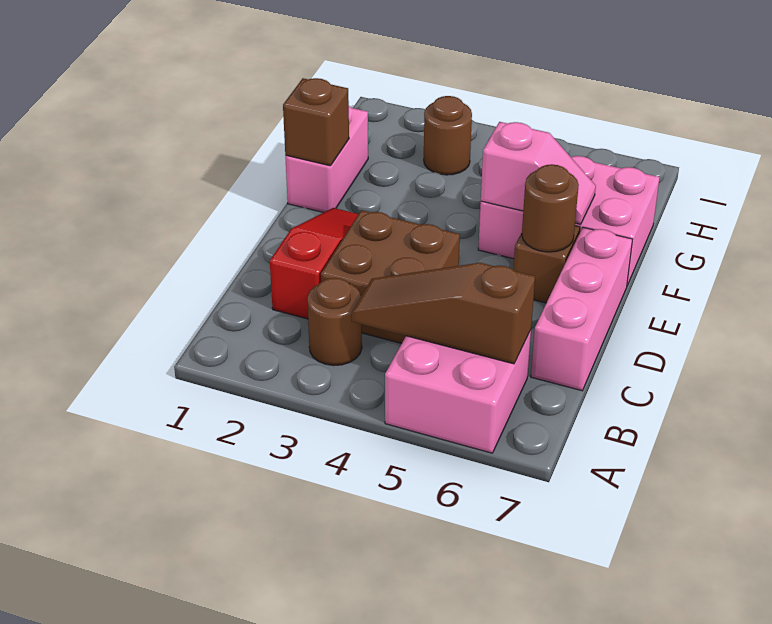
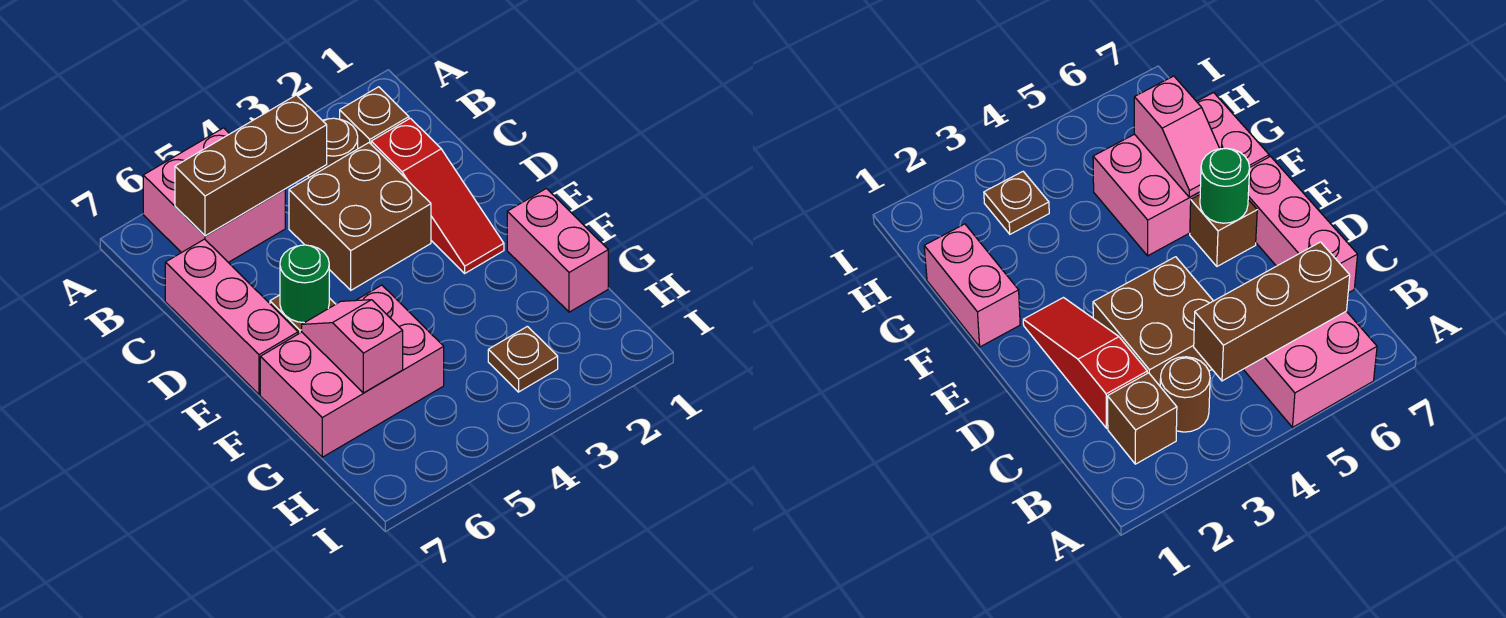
brown 1x3 slope [352,263,535,364] -> brown 1x3 brick [175,95,327,236]
brown 1x1 round brick [522,164,579,252] -> green 1x1 round brick [280,245,329,323]
brown 1x1 brick [283,78,349,166] -> brown 1x1 brick moved to [340,87,409,149]
pink 1x2 slope [481,122,596,224] -> pink 1x2 slope turned to [302,300,403,393]
brown 1x1 round brick [424,96,472,175] -> brown 1x1 plate [488,326,558,392]

